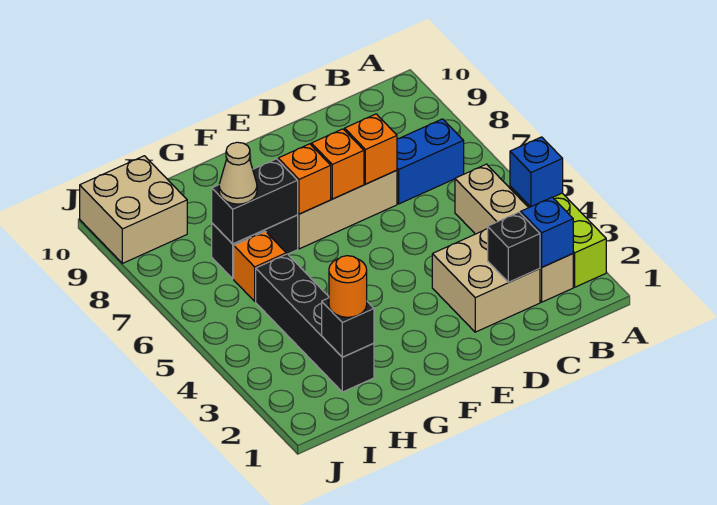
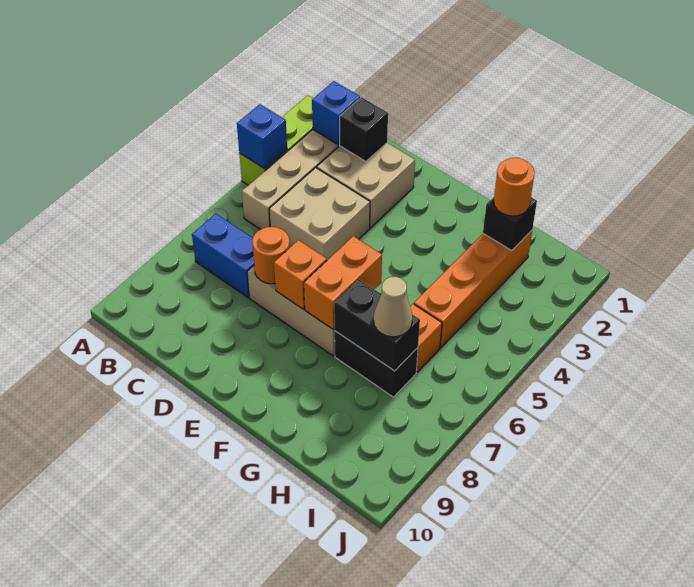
orange 1x1 brick [345,114,397,184] -> orange 1x1 round brick [252,227,290,284]
orange 1x1 brick [278,144,331,214] -> orange 1x2 brick [304,236,382,329]
black 1x4 brick [256,254,374,392] -> orange 1x4 brick [414,231,532,348]
tan 2x2 brick [80,156,187,263] -> tan 2x2 brick moved to [269,168,370,260]

